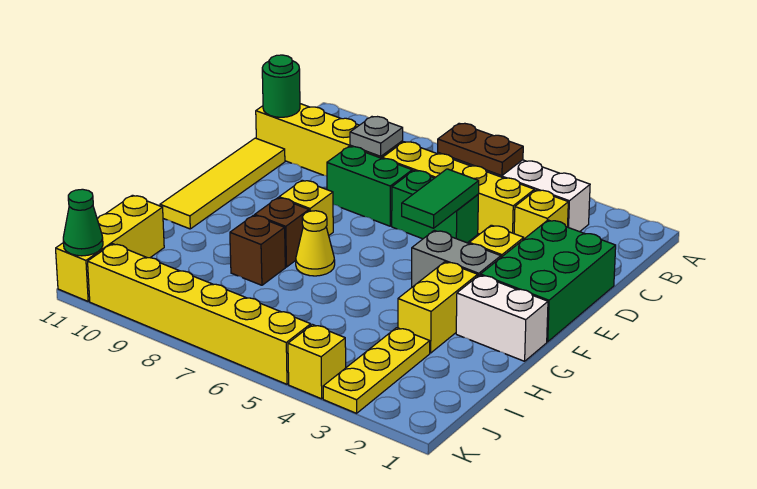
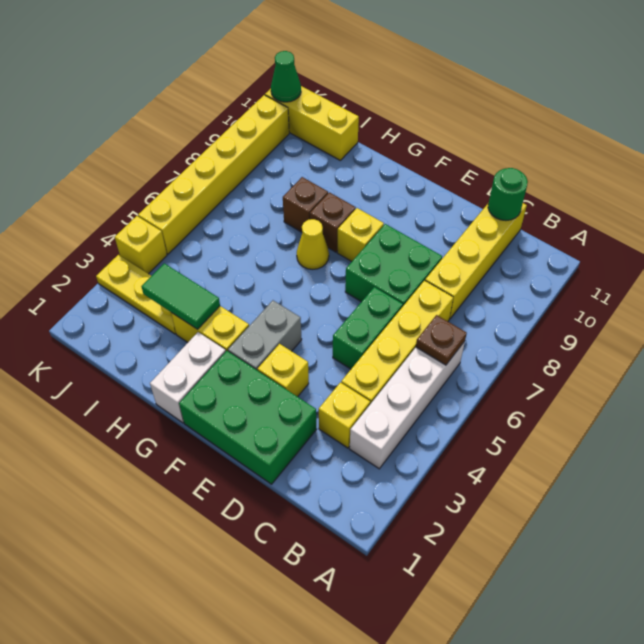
brown 1x2 plate [438,123,523,176] -> brown 1x1 plate [416,315,467,365]
grey 1x1 plate [350,117,403,156] -> none
green 1x2 tile [402,169,479,228] -> green 1x2 tile moved to [141,263,220,329]
green 1x2 brick [327,147,412,226] -> green 2x2 brick [345,224,442,306]
yellow 1x4 tile [160,138,285,229] -> none

